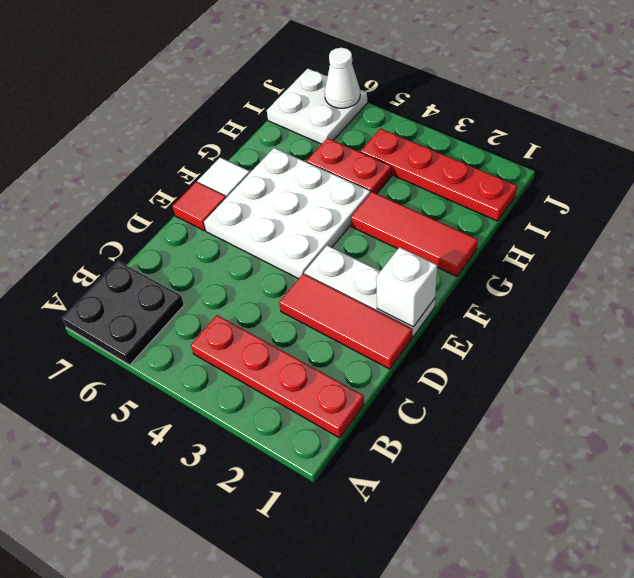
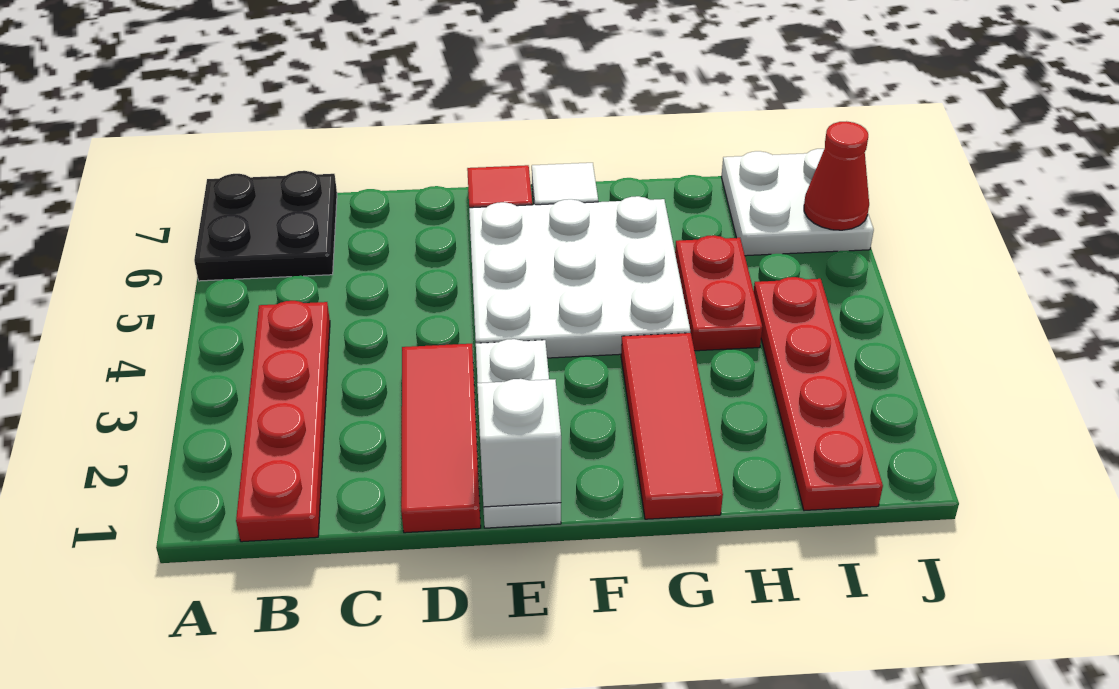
white 1x1 cone [325,48,360,108] -> red 1x1 cone [804,121,869,230]

